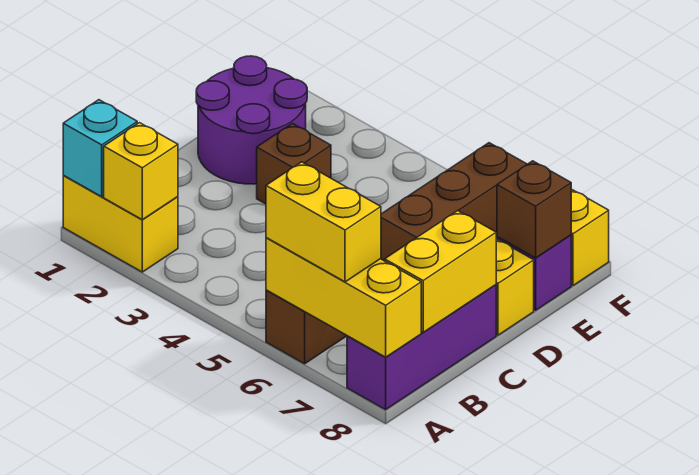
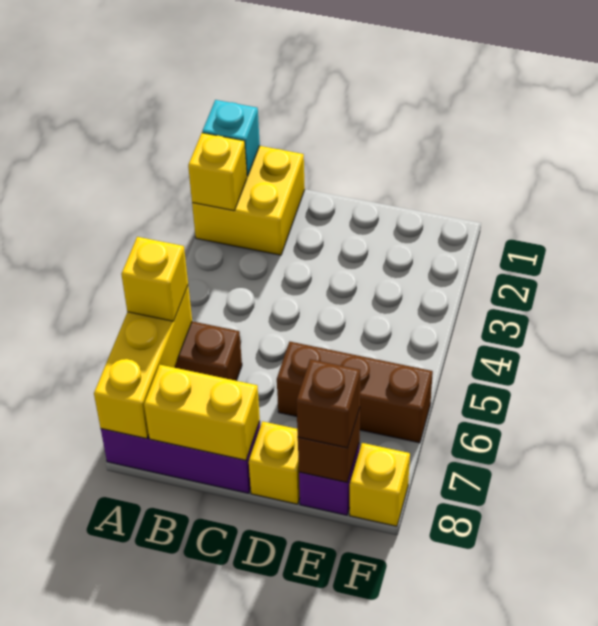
yellow 1x2 brick [63,175,178,272] -> yellow 2x2 brick [192,146,305,255]
yellow 1x2 brick [266,162,381,282] -> yellow 1x1 brick [121,237,188,321]
purple 2x2 round brick [196,56,307,184] -> none
brown 1x1 brick [257,124,331,204] -> brown 1x1 brick moved to [296,359,360,448]

